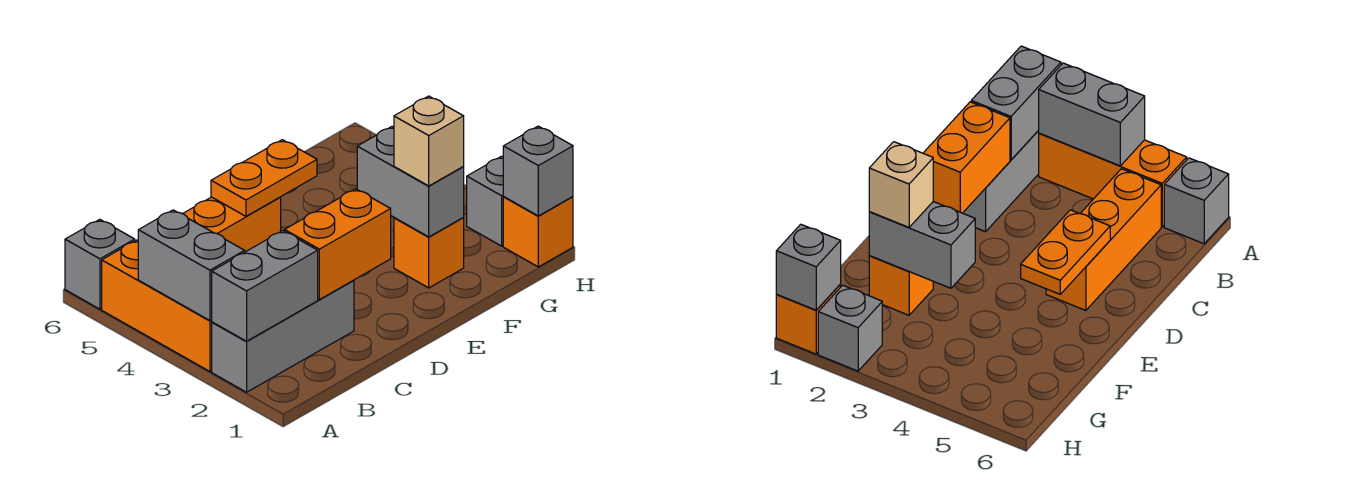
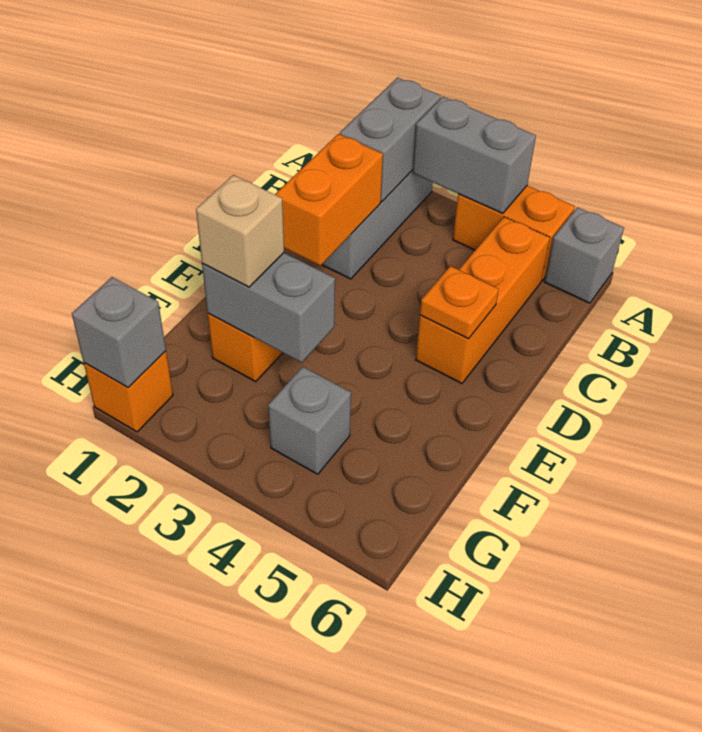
orange 1x3 brick [102,240,212,371] -> orange 1x2 brick [453,185,575,281]
orange 1x2 plate [211,140,317,216] -> orange 1x1 plate [420,266,499,339]
grey 1x1 brick [467,156,504,246] -> grey 1x1 brick moved to [268,367,351,474]

